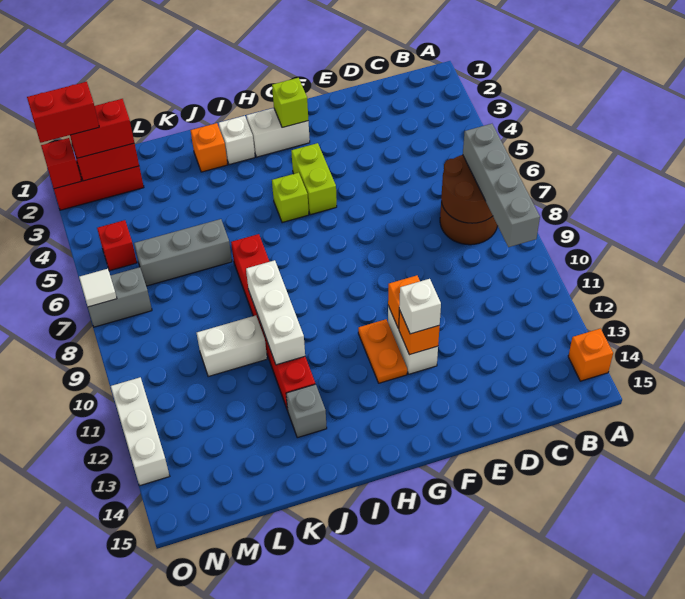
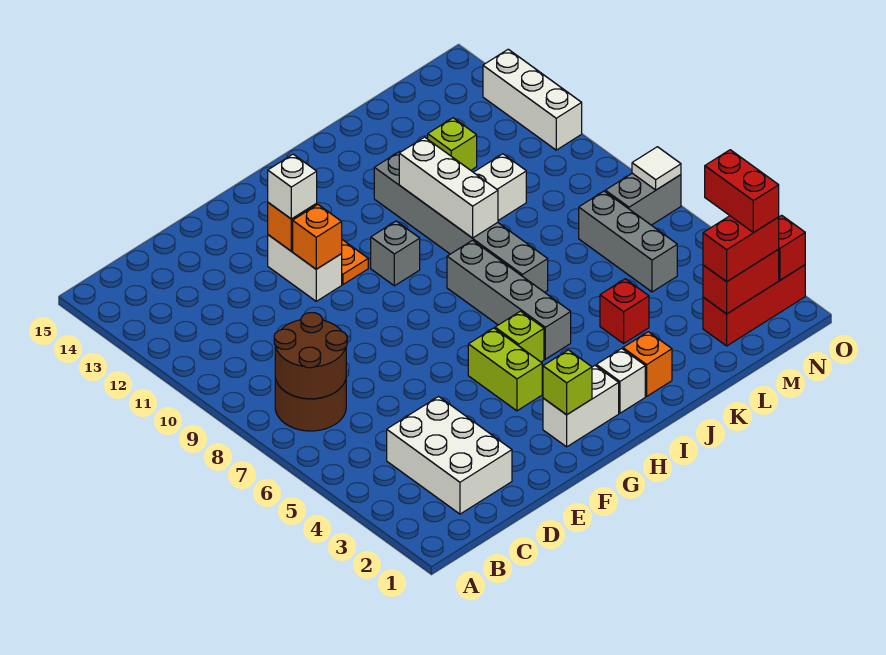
orange 1x1 brick [568,329,613,381] -> none
grey 1x4 brick [463,124,540,247] -> grey 1x4 brick moved to [447,240,571,359]
none -> white 2x3 brick [387,397,512,514]
red 1x6 brick [231,234,315,411] -> grey 1x6 brick [374,151,548,292]
grey 1x1 brick [286,384,327,438] -> grey 1x1 brick moved to [371,221,420,286]
grey 1x3 brick [134,219,232,286] -> grey 1x3 brick turned to [579,191,677,292]
none -> lime 1x1 brick [428,118,477,170]
red 1x2 brick [27,82,99,143] -> red 1x2 brick turned to [705,150,779,233]
red 1x1 brick [97,220,137,271] -> red 1x1 brick moved to [600,279,649,343]

